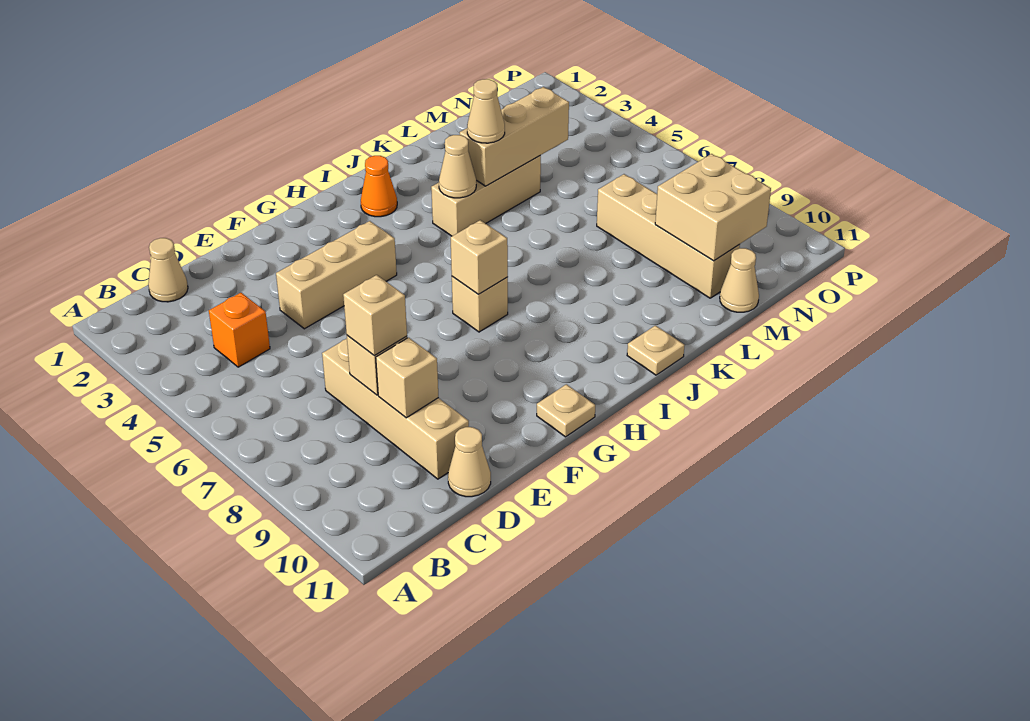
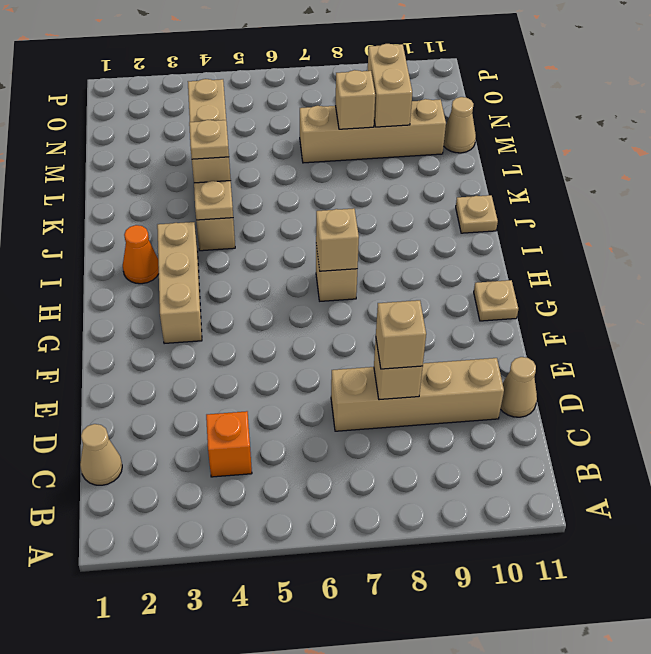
tan 1x1 brick [376,338,438,418] -> tan 1x1 brick moved to [335,70,375,129]
tan 1x3 brick [276,221,397,329] -> tan 1x3 brick moved to [157,222,202,344]
tan 1x1 cone [439,135,476,198] -> tan 1x1 plate [194,181,233,220]
tan 1x1 cone [467,79,505,143] -> tan 1x1 plate [189,120,229,159]
tan 2x2 brick [655,154,771,261] -> tan 1x2 brick [368,44,412,127]

